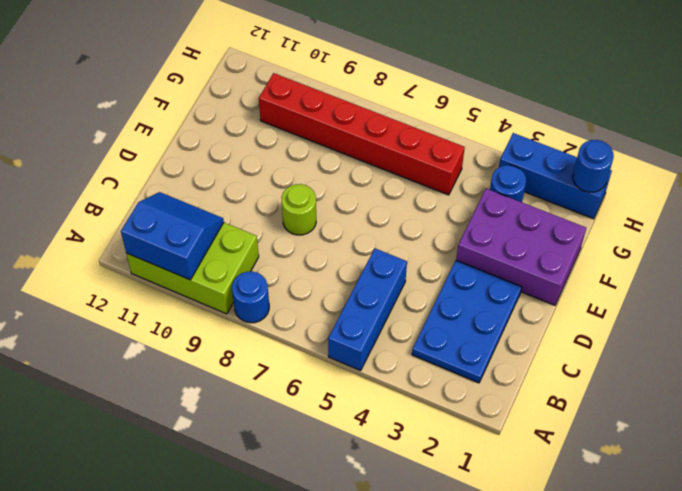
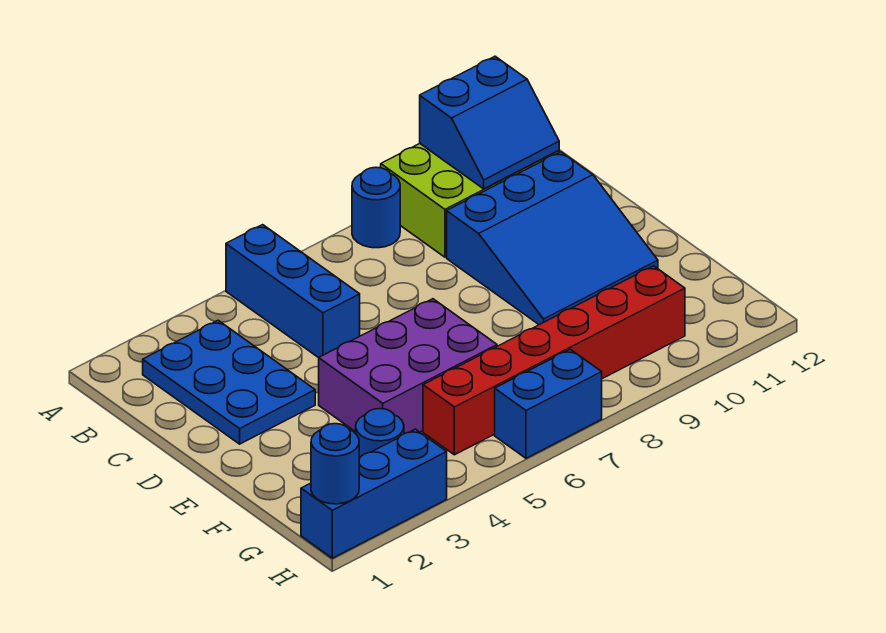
none -> blue 3x3 slope [447,152,658,325]
lime 1x1 round brick [281,184,316,235] -> none
purple 2x3 brick [456,189,586,305] -> purple 2x3 brick moved to [319,299,497,434]
none -> blue 1x2 brick [495,349,602,458]

